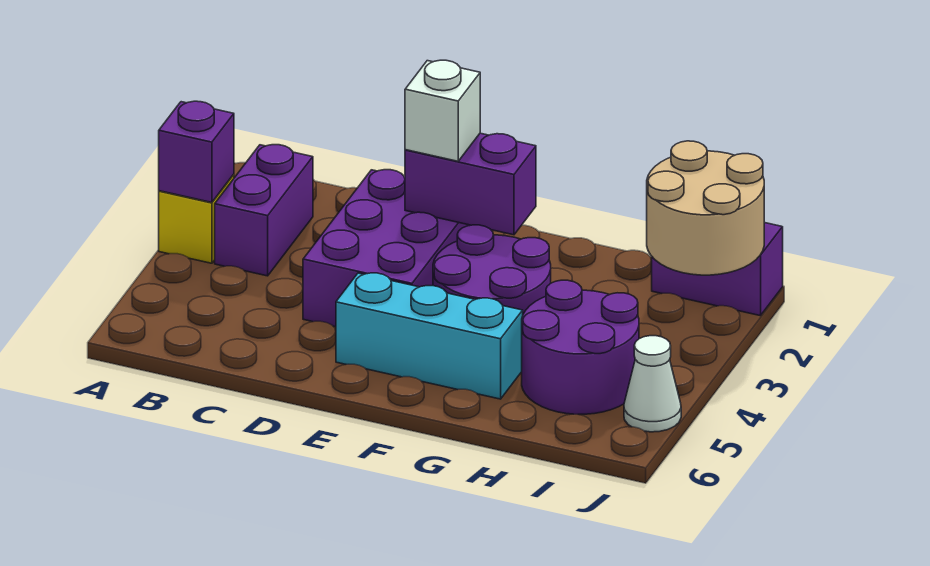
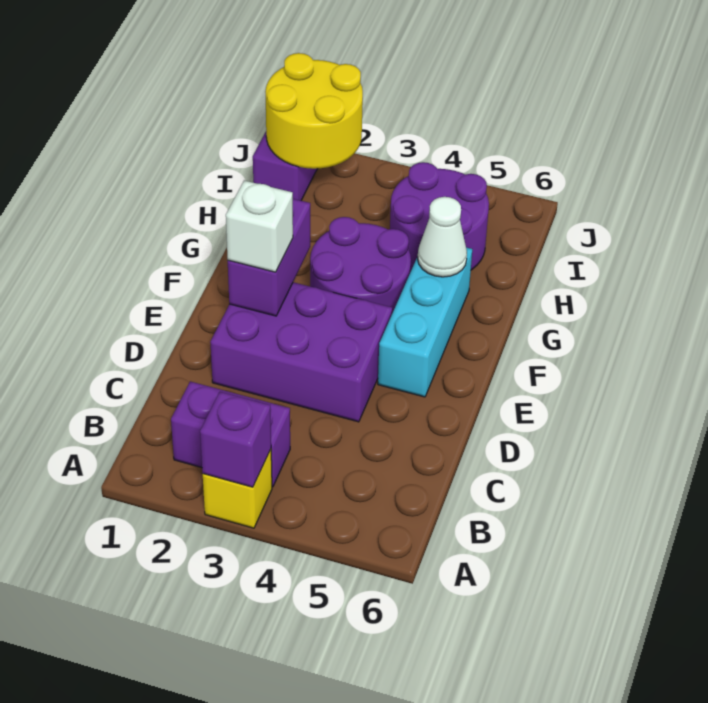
tan 2x2 round brick [647,141,764,275] -> yellow 2x2 round brick [265,53,363,169]
white 1x1 cone [624,336,681,432] -> white 1x1 cone moved to [418,197,467,277]

